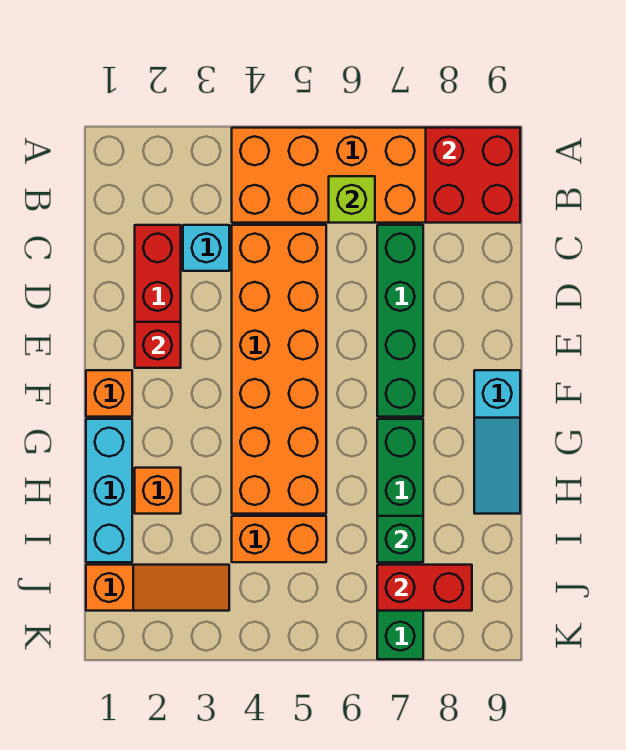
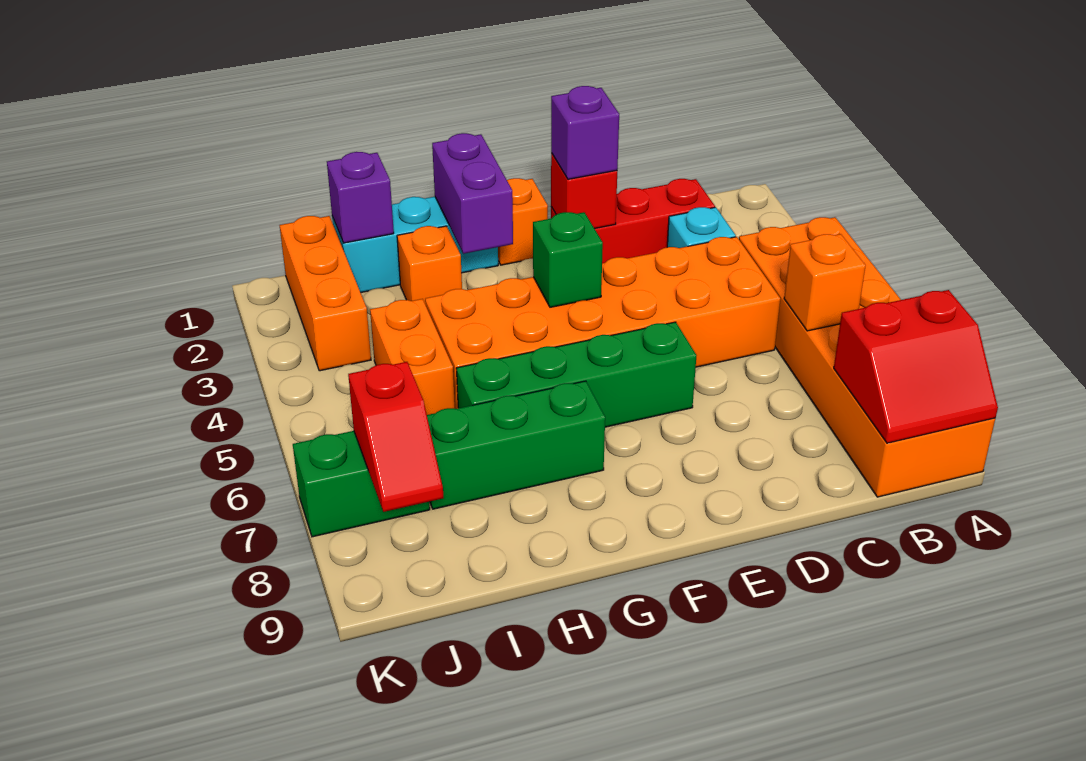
red 2x2 brick [426,128,520,223] -> red 2x2 slope [834,290,998,443]
lime 1x1 brick [329,176,375,223] -> orange 1x1 brick [784,234,866,331]
green 1x4 brick [377,225,423,417] -> green 1x4 brick moved to [456,322,696,427]
none -> purple 1x1 brick [551,86,619,179]
cyan 1x3 slope [474,370,520,514] -> none
none -> purple 1x2 brick [432,133,513,254]
none -> purple 1x1 brick [327,152,394,243]
green 1x1 brick [377,516,423,562] -> green 1x1 brick moved to [533,212,603,307]
orange 1x3 slope [86,565,229,611] -> orange 1x3 brick [280,216,371,371]
red 1x2 brick [377,565,472,611] -> red 1x2 slope [348,362,444,512]

